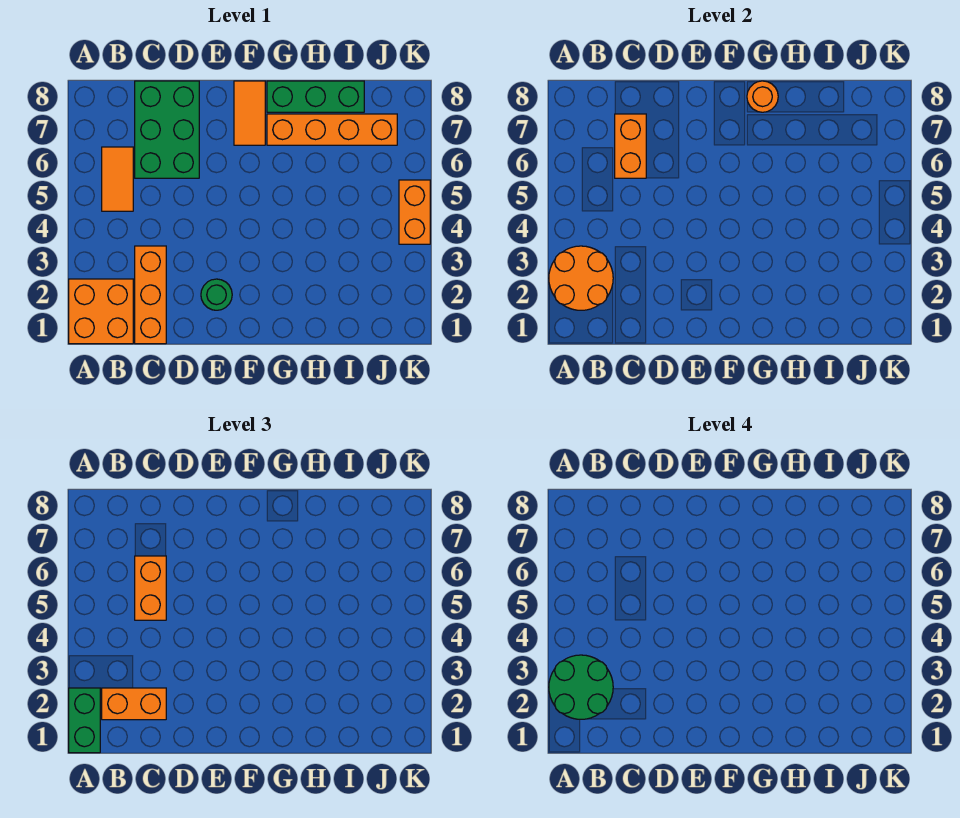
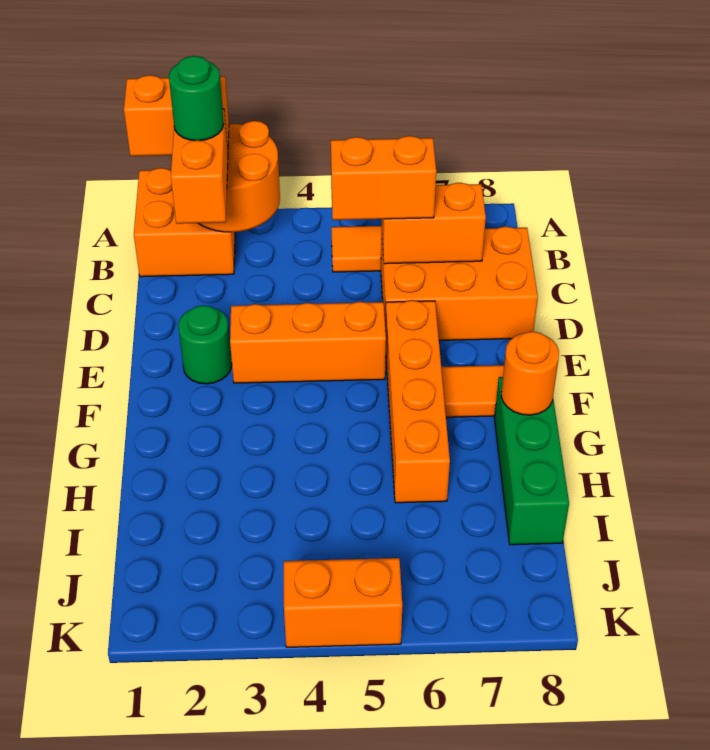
green 1x2 brick [69,688,100,753] -> orange 1x2 brick [124,75,229,156]
green 2x2 round brick [549,655,613,719] -> green 1x1 round brick [169,56,224,141]
orange 1x3 brick [135,246,166,344] -> orange 1x3 brick moved to [230,302,386,383]
green 2x3 brick [135,81,199,178] -> orange 2x3 brick [381,226,538,340]
orange 1x4 brick [267,114,397,145] -> orange 1x4 brick moved to [385,300,450,503]

